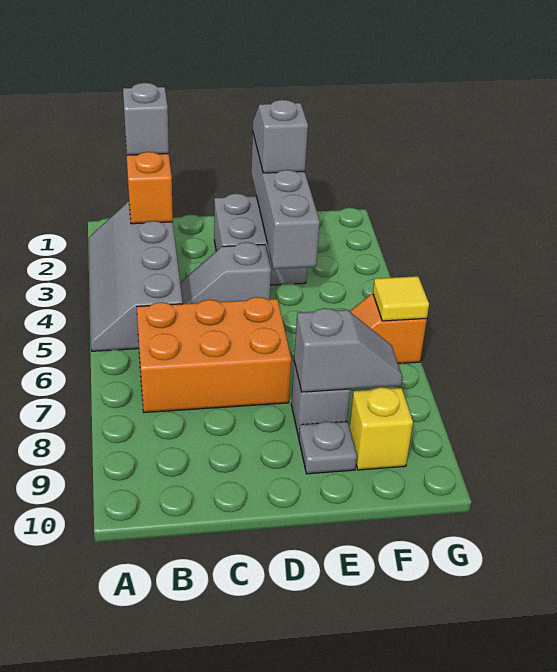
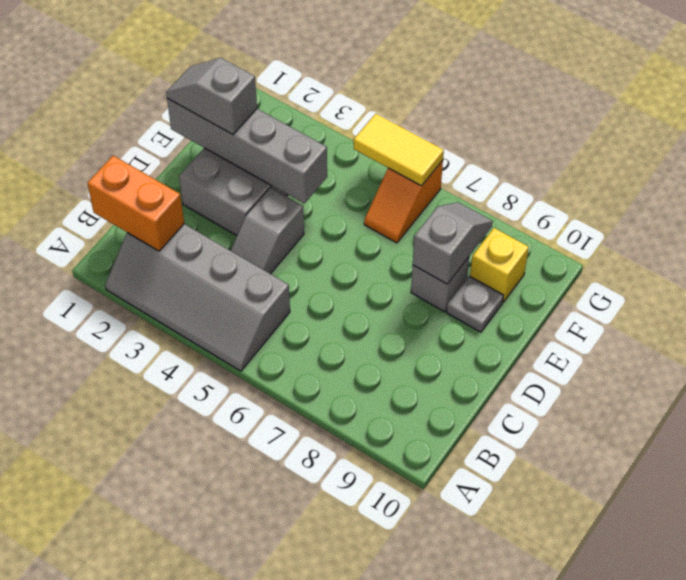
grey 1x1 brick [123,83,169,155] -> none
orange 2x3 brick [137,297,291,413] -> none
yellow 1x1 tile [373,276,429,321] -> yellow 1x2 tile [354,114,444,186]

